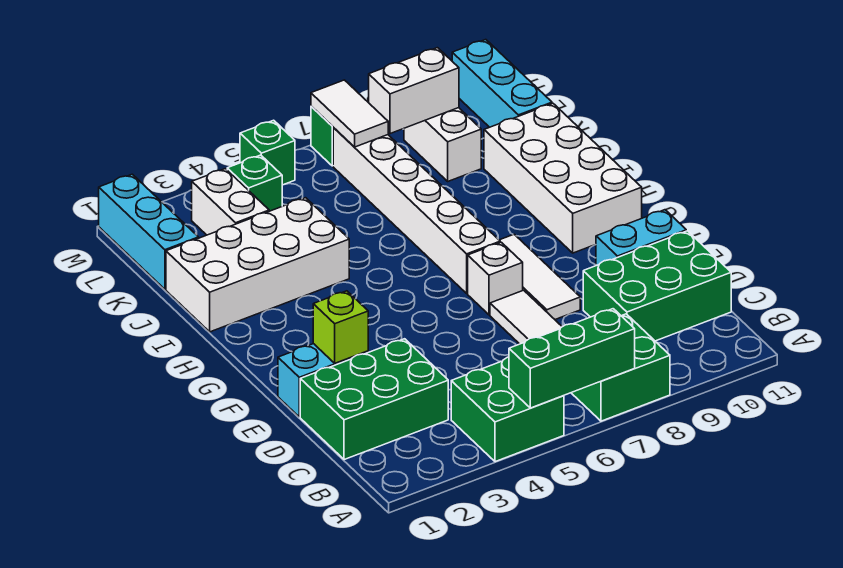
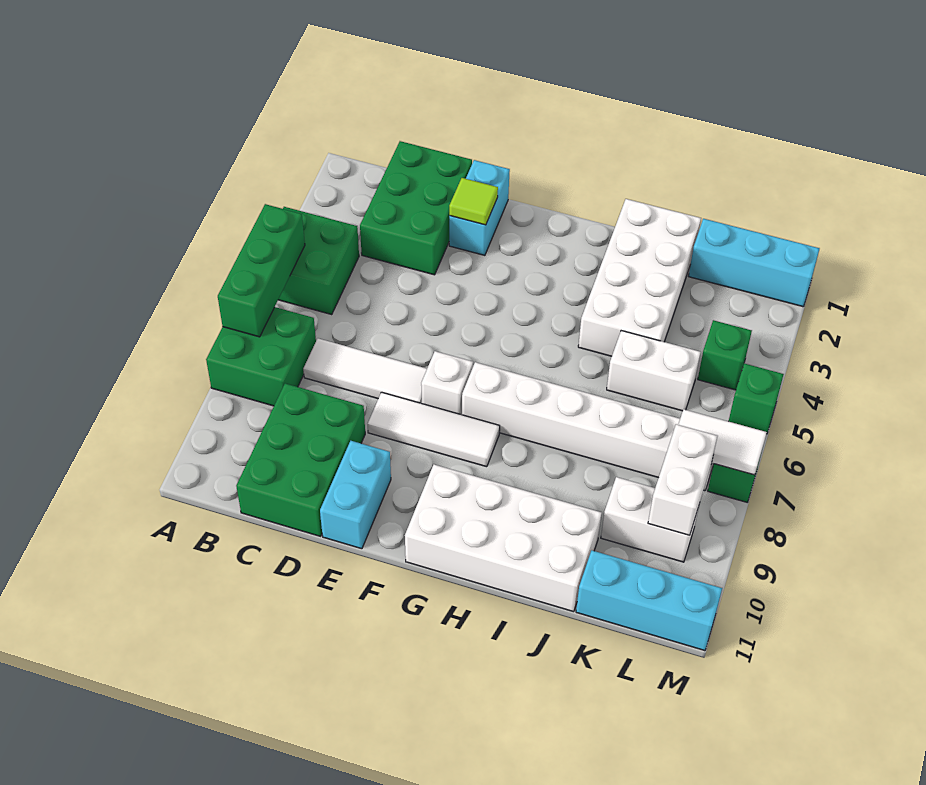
lime 1x1 brick [313,291,368,363] -> lime 1x1 tile [449,178,498,225]
white 1x2 brick [192,169,269,235] -> white 1x2 brick moved to [607,331,701,411]

